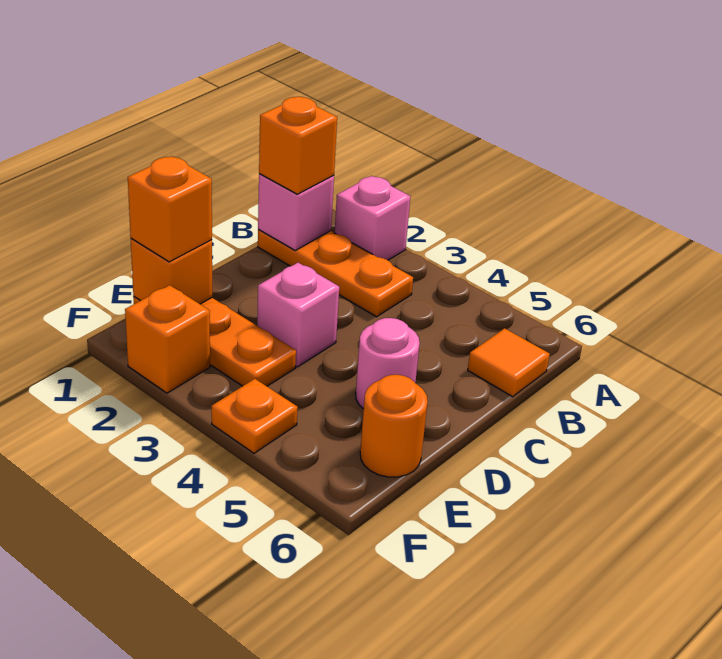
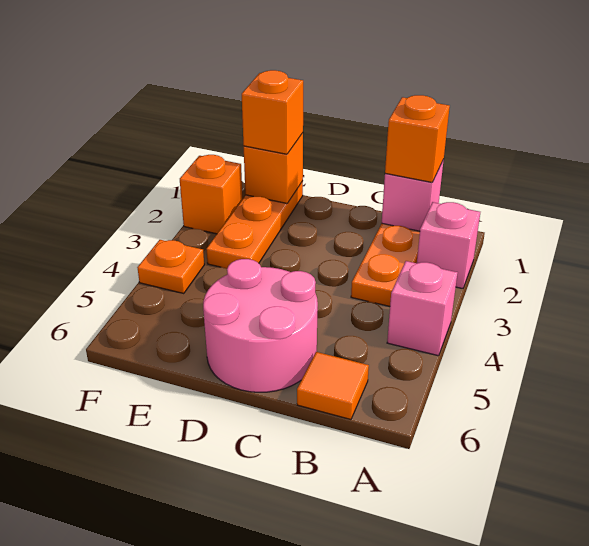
pink 1x1 brick [257,263,339,367] -> pink 1x1 brick moved to [387,261,458,356]
pink 1x1 round brick [356,318,420,409] -> pink 2x2 round brick [203,259,318,392]
orange 1x1 round brick [360,375,428,477] -> none

